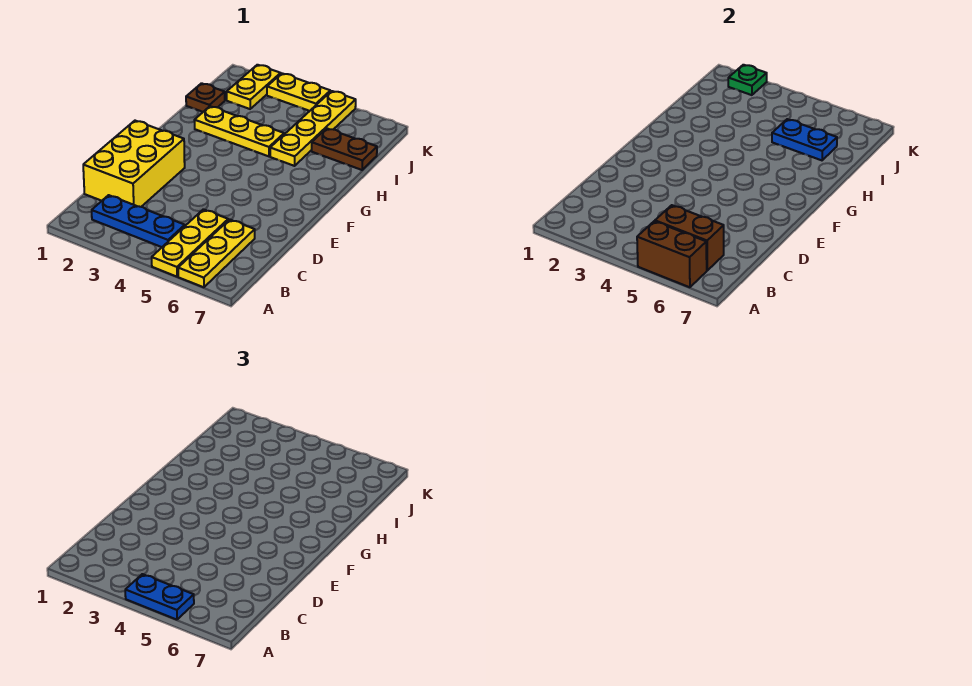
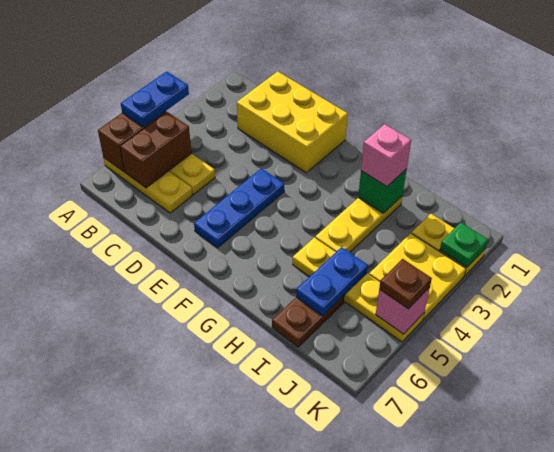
blue 1x3 plate [92,195,185,247] -> blue 1x3 plate moved to [194,168,284,248]
none -> green 1x1 brick [358,169,407,213]
none -> pink 1x1 brick [361,124,411,187]
brown 1x1 plate [186,83,225,112] -> brown 1x1 plate moved to [379,259,432,309]
yellow 1x2 plate [267,73,330,111] -> yellow 2x2 plate [369,233,466,319]
none -> pink 1x1 brick [376,287,430,334]

